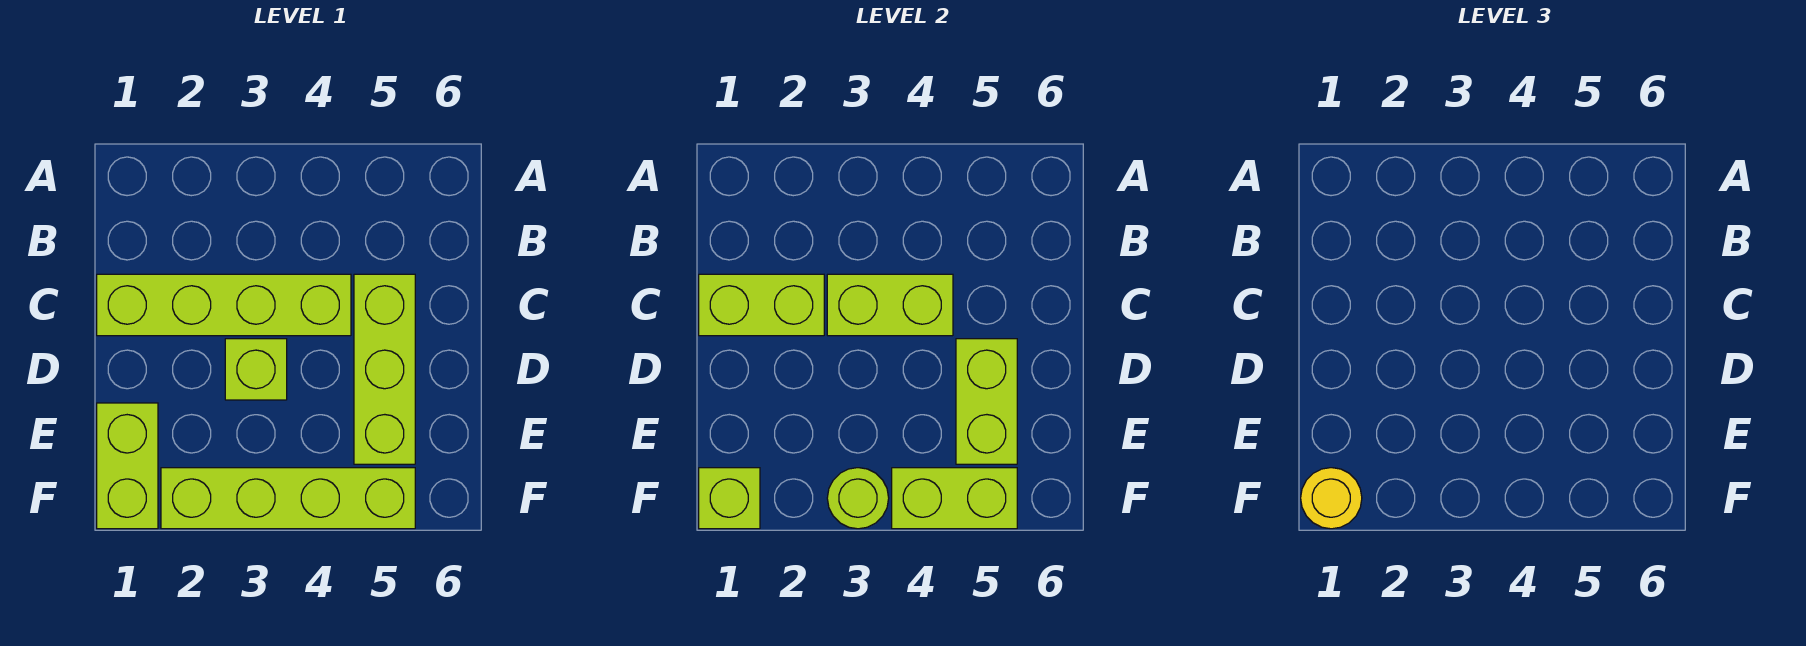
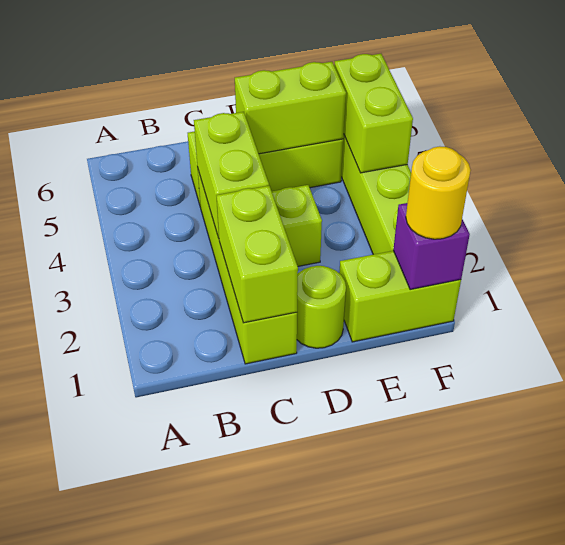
lime 1x1 brick [699,468,760,529] -> purple 1x1 brick [393,203,470,290]
lime 1x1 round brick [827,468,889,529] -> lime 1x1 round brick moved to [297,266,346,348]

